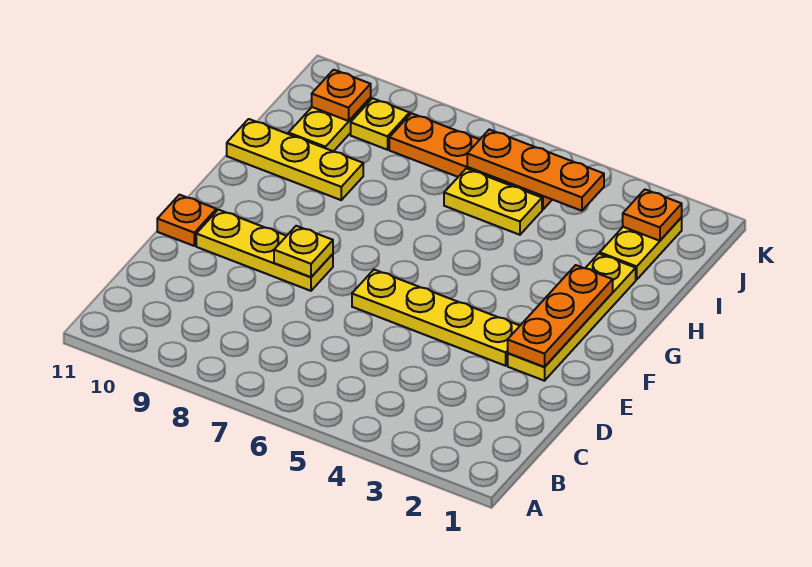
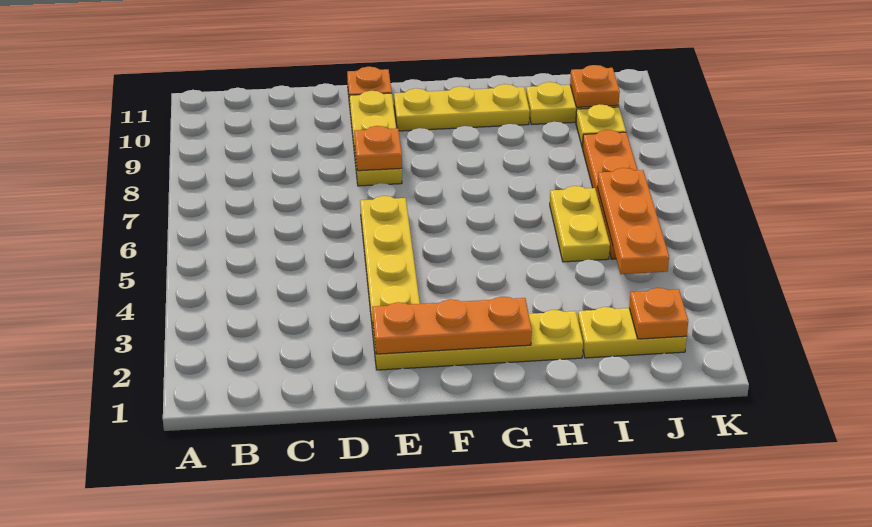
yellow 1x1 plate [274,226,333,277] -> orange 1x1 plate [354,126,402,171]
yellow 1x3 plate [227,119,363,200] -> yellow 1x3 plate turned to [394,84,530,131]

